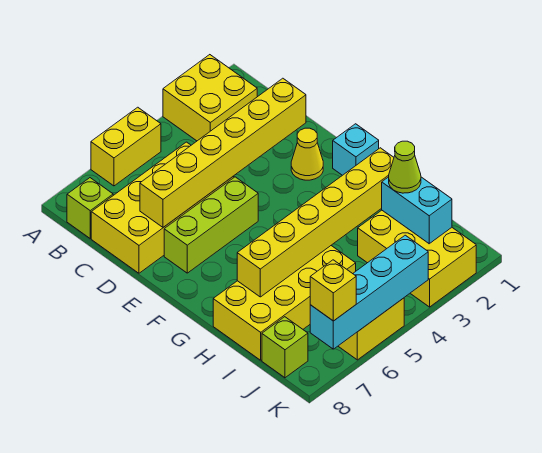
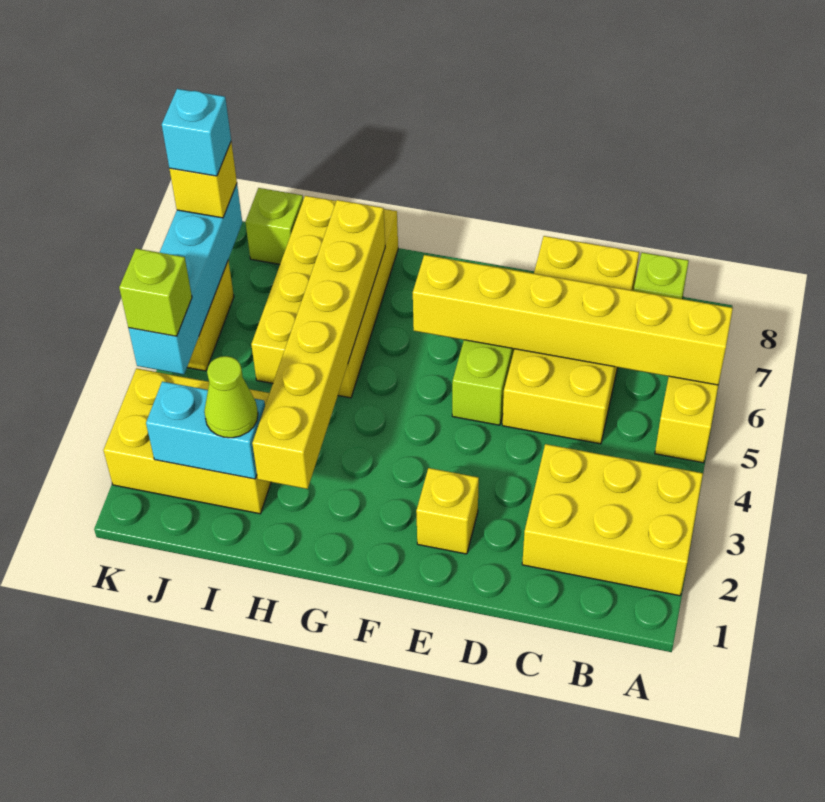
yellow 2x2 brick [163,55,257,141] -> yellow 2x3 brick [522,444,703,596]
yellow 1x6 brick [140,78,306,227] -> yellow 1x6 brick turned to [413,255,733,385]
yellow 1x1 cone [291,128,323,180] -> yellow 1x1 brick [416,468,479,554]
cyan 1x1 brick [333,124,379,175] -> cyan 1x1 brick moved to [162,89,231,176]
none -> lime 1x1 brick [119,249,192,336]

